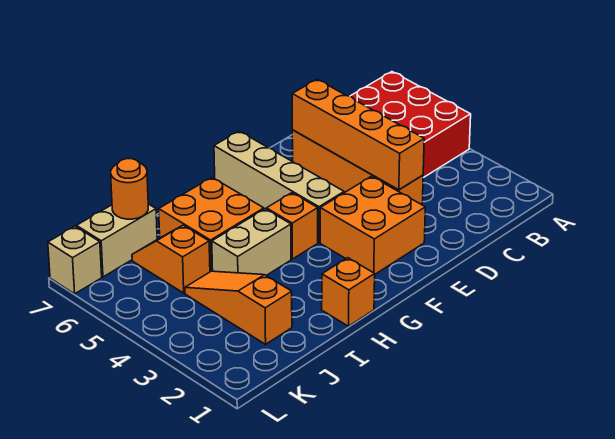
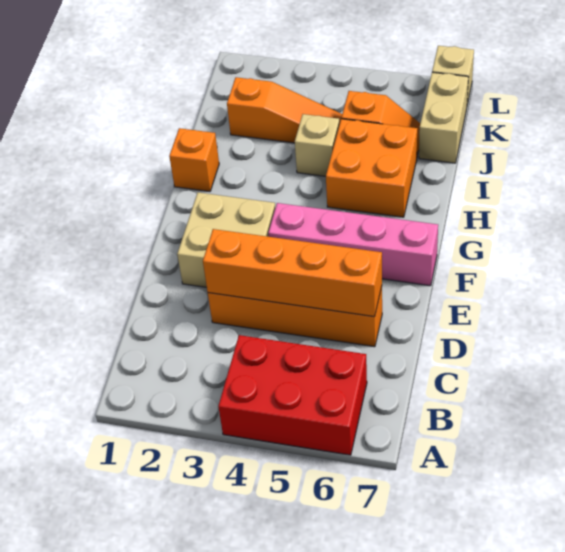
orange 2x2 brick [320,176,425,274] -> tan 2x2 brick [177,192,275,287]
tan 1x4 brick [214,131,344,242] -> pink 1x4 brick [268,203,438,286]
orange 1x1 brick [266,193,318,259] -> none
tan 1x2 brick [212,209,291,275] -> tan 1x1 brick [295,114,339,176]
orange 1x1 round brick [111,159,148,219] -> none

